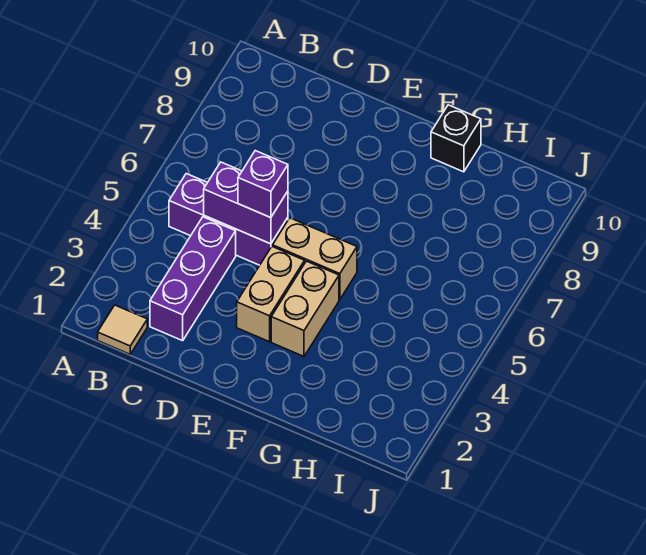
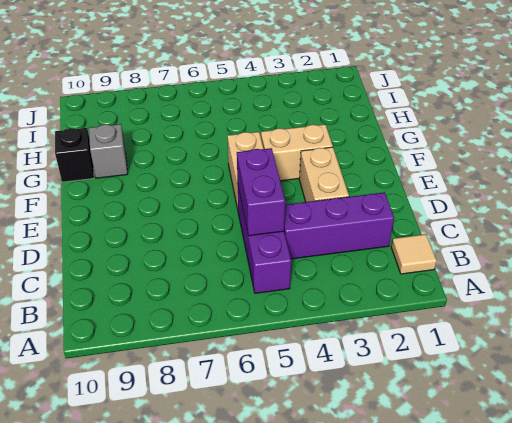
purple 1x1 brick [238,151,288,218] -> none
tan 1x2 brick [237,246,305,342] -> tan 1x2 brick turned to [299,147,349,202]
none -> grey 1x1 brick [89,124,128,178]

